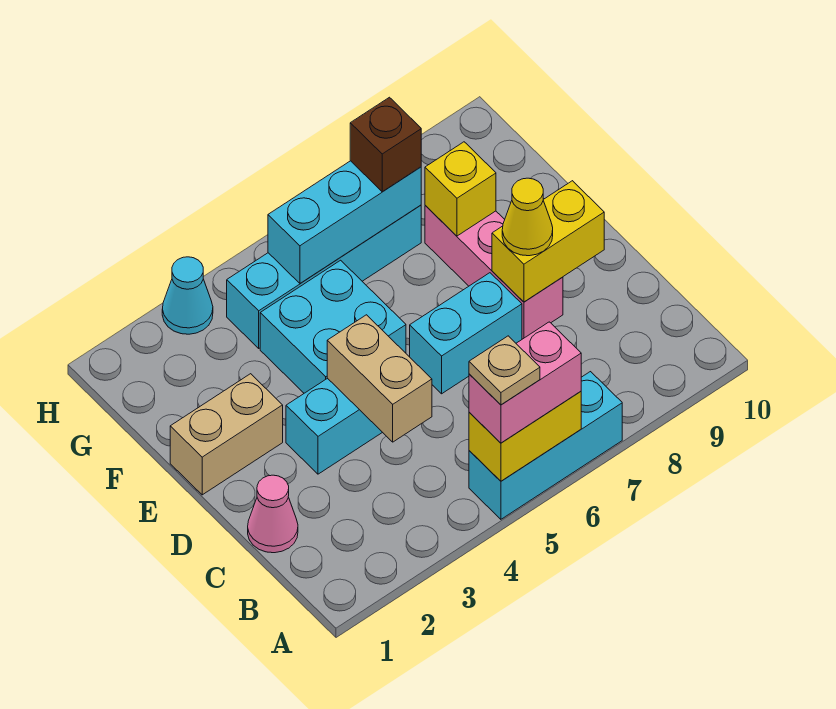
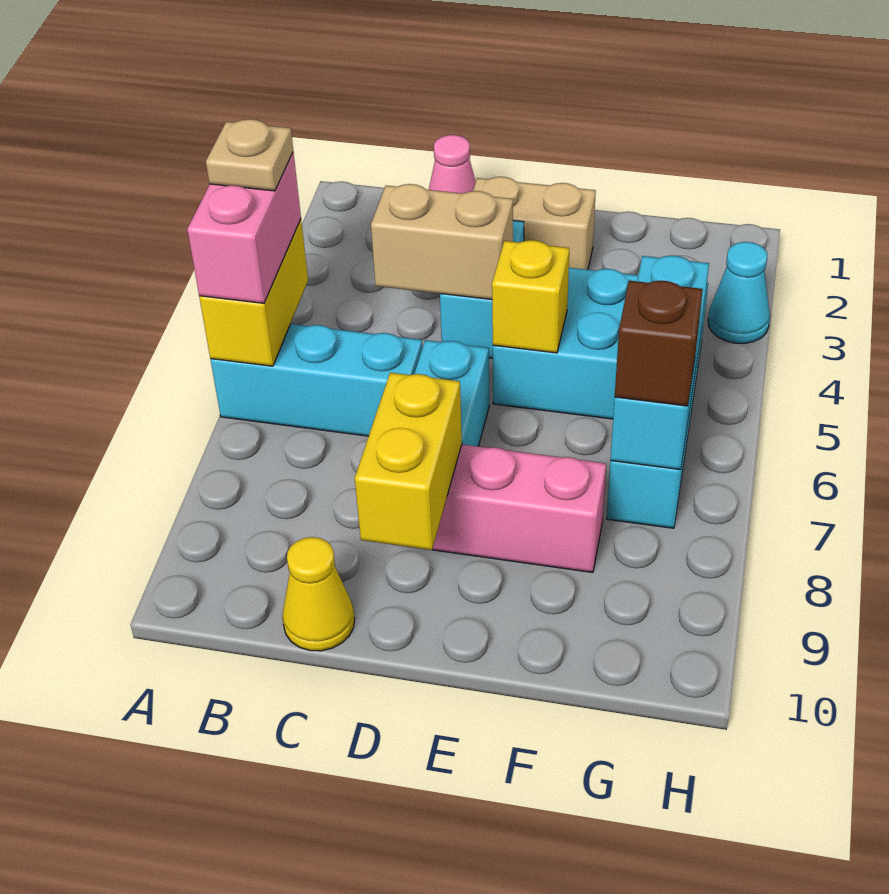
cyan 1x3 brick [469,372,622,519] -> cyan 1x3 brick turned to [210,324,422,436]
yellow 1x1 cone [502,178,553,256] -> yellow 1x1 cone moved to [282,537,355,651]
tan 1x2 brick [170,374,283,495] -> tan 1x2 brick turned to [473,177,596,270]
yellow 1x1 brick [425,142,496,236] -> yellow 1x1 brick moved to [492,240,569,353]

